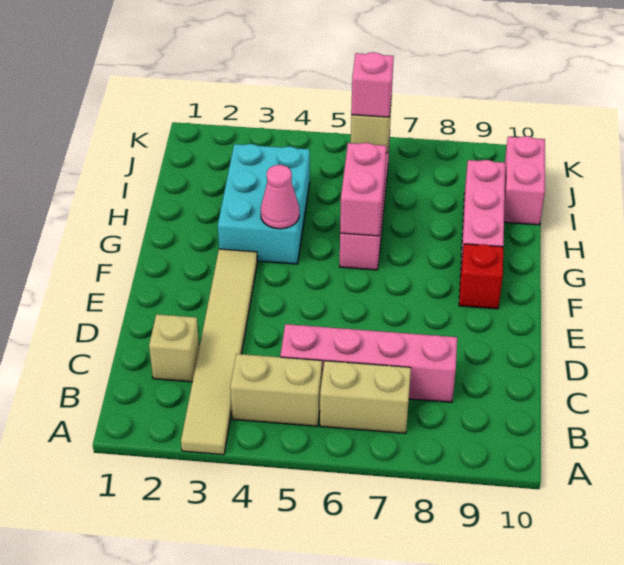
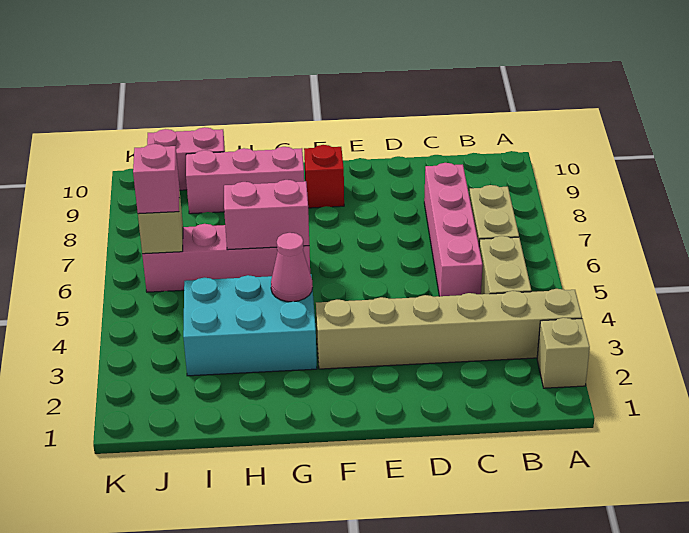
tan 1x6 tile [181,249,257,455] -> tan 1x6 brick [316,289,582,369]
tan 1x1 brick [149,314,199,382] -> tan 1x1 brick moved to [537,318,590,388]

